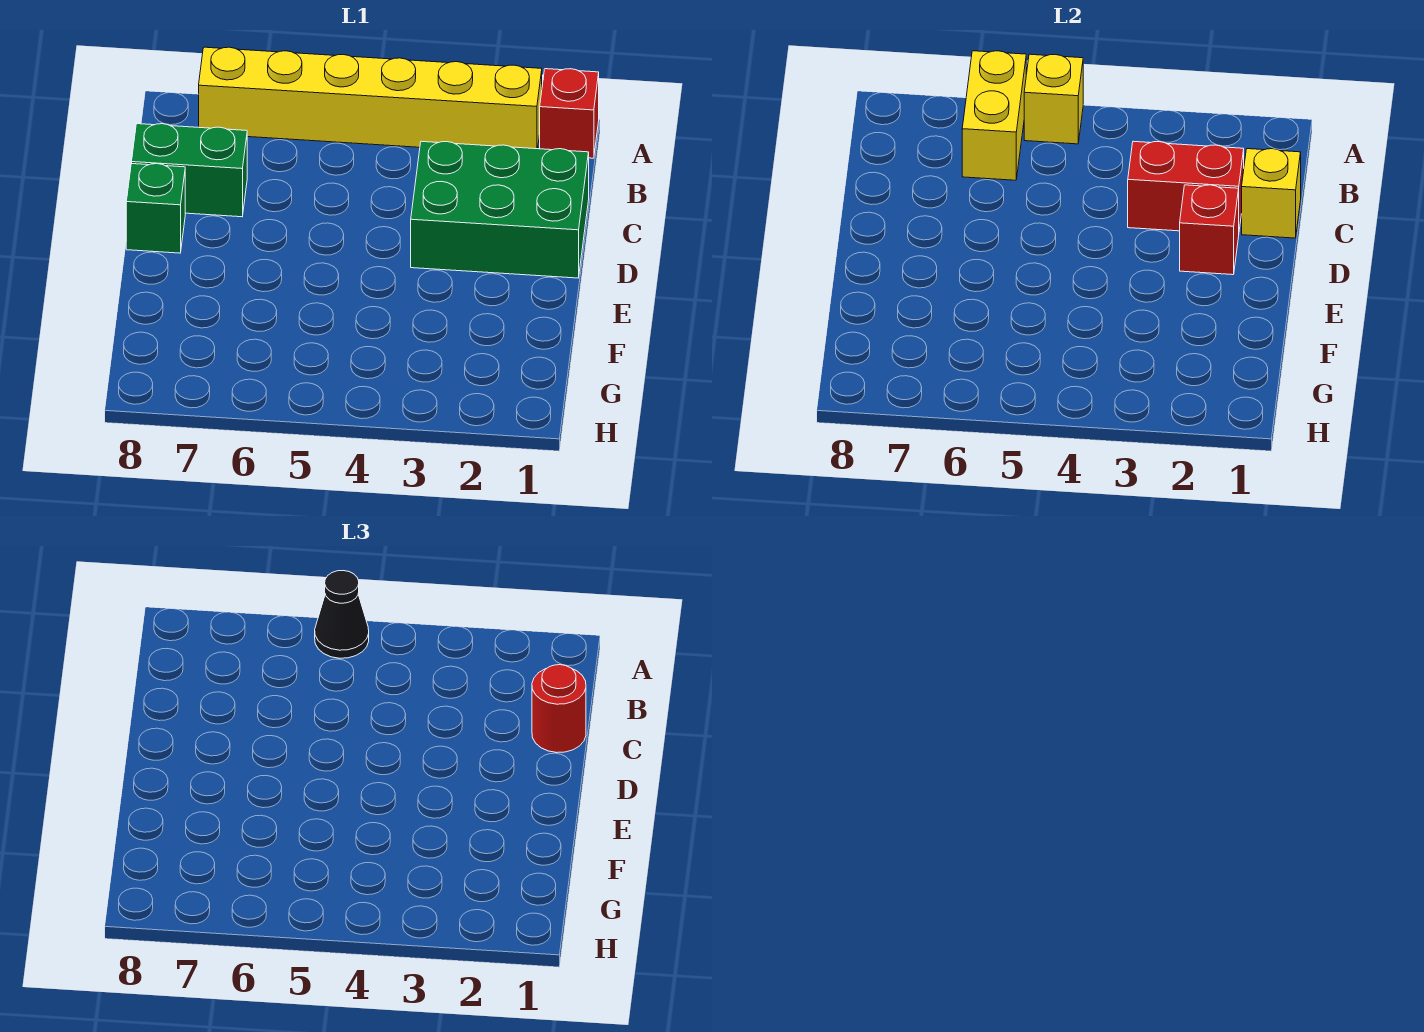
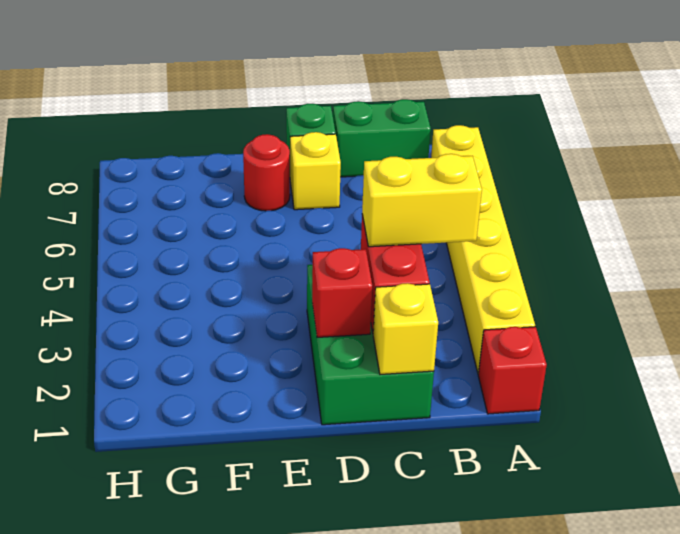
yellow 1x1 brick [1024,54,1083,144] -> yellow 1x1 brick moved to [290,132,341,210]
black 1x1 cone [315,571,369,658] -> none
yellow 1x2 brick [962,51,1026,180] -> yellow 1x2 brick moved to [362,154,482,247]
red 1x1 round brick [532,665,586,753] -> red 1x1 round brick moved to [243,134,290,211]
green 1x2 brick [132,124,247,217] -> green 1x2 brick turned to [333,99,431,177]

